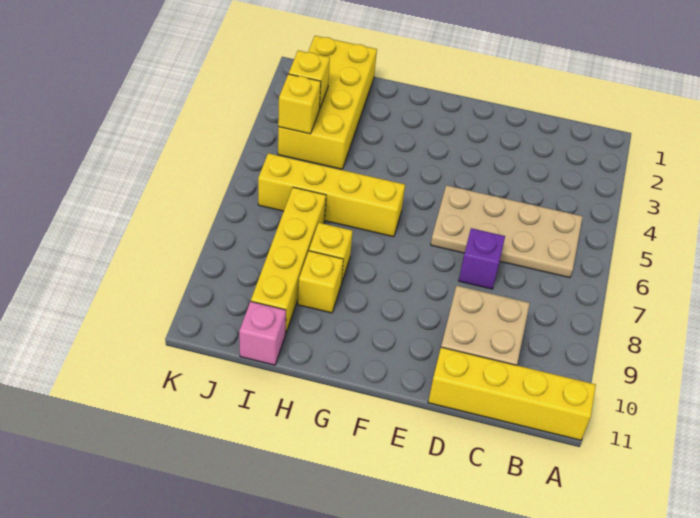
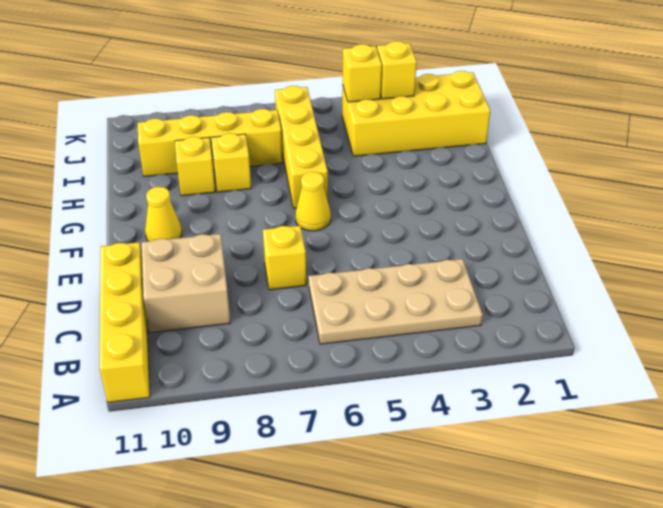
tan 2x4 plate [431,185,583,278] -> tan 2x4 plate turned to [308,259,483,344]
purple 1x1 brick [459,228,505,289] -> yellow 1x1 brick [263,226,306,290]
none -> yellow 1x1 cone [296,172,331,231]
none -> yellow 1x1 cone [145,187,182,241]
pink 1x1 brick [239,301,286,365] -> none

